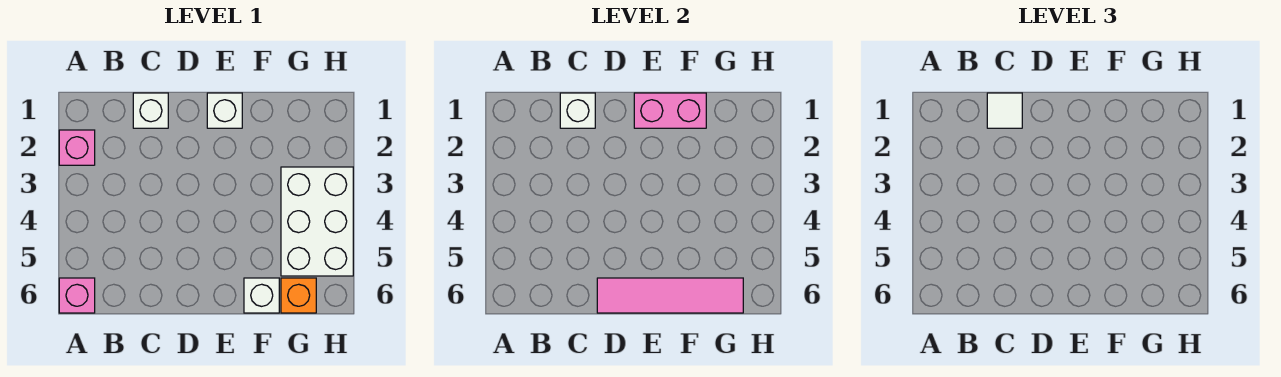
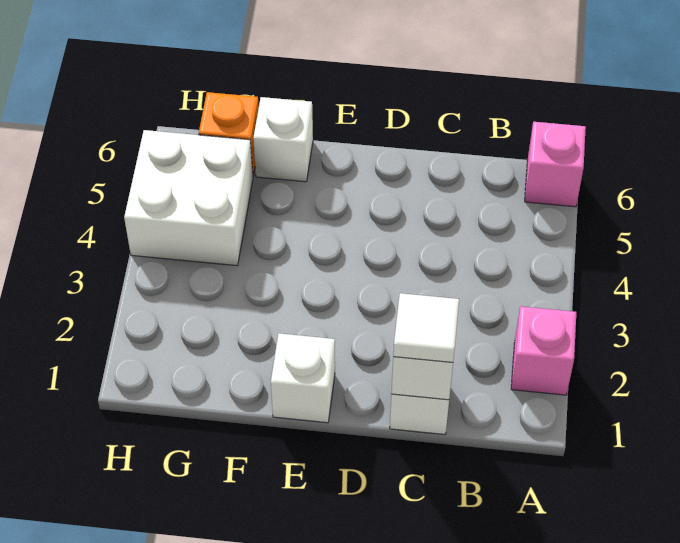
pink 1x4 tile [597,278,743,313] -> none
pink 1x2 brick [634,93,706,128] -> none
white 2x3 brick [281,167,353,276] -> white 2x2 brick [124,130,253,266]

